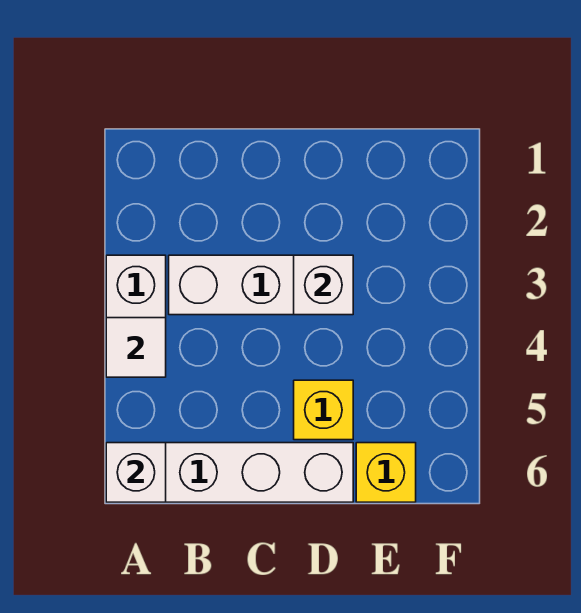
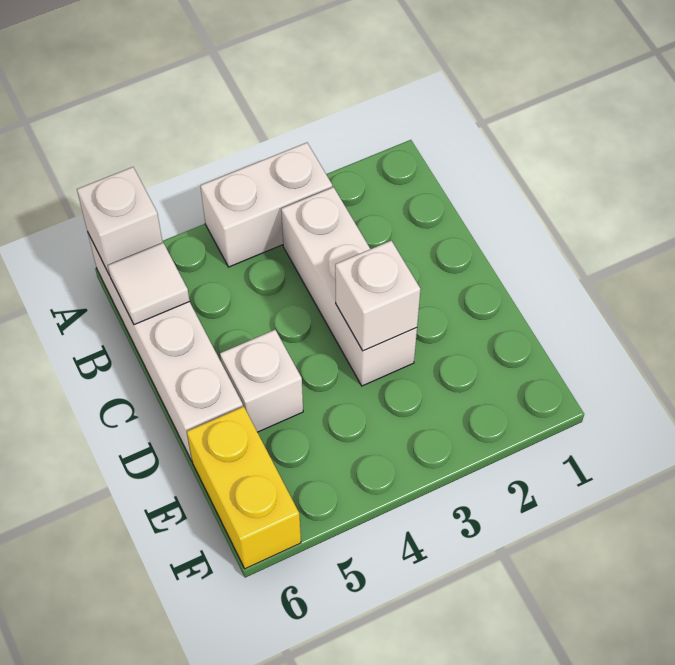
white 1x1 tile [106,318,166,377] -> white 1x1 tile moved to [108,243,190,325]
yellow 1x1 brick [294,380,353,440] -> white 1x1 brick [220,330,303,432]
yellow 1x1 brick [356,443,416,502] -> yellow 1x2 brick [187,407,301,569]

